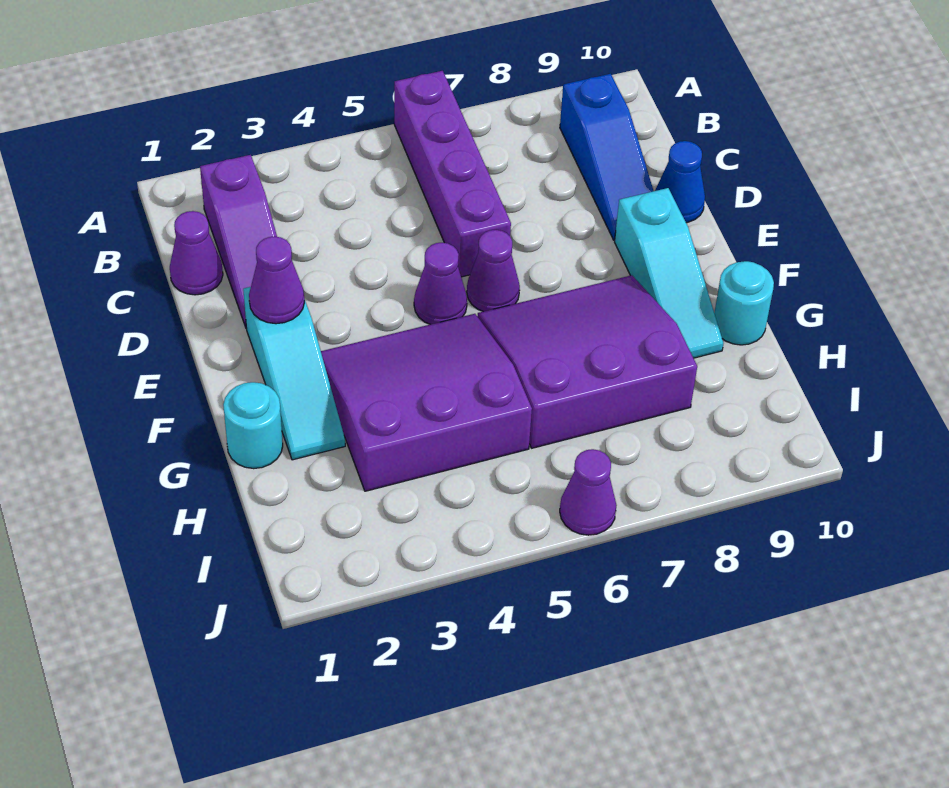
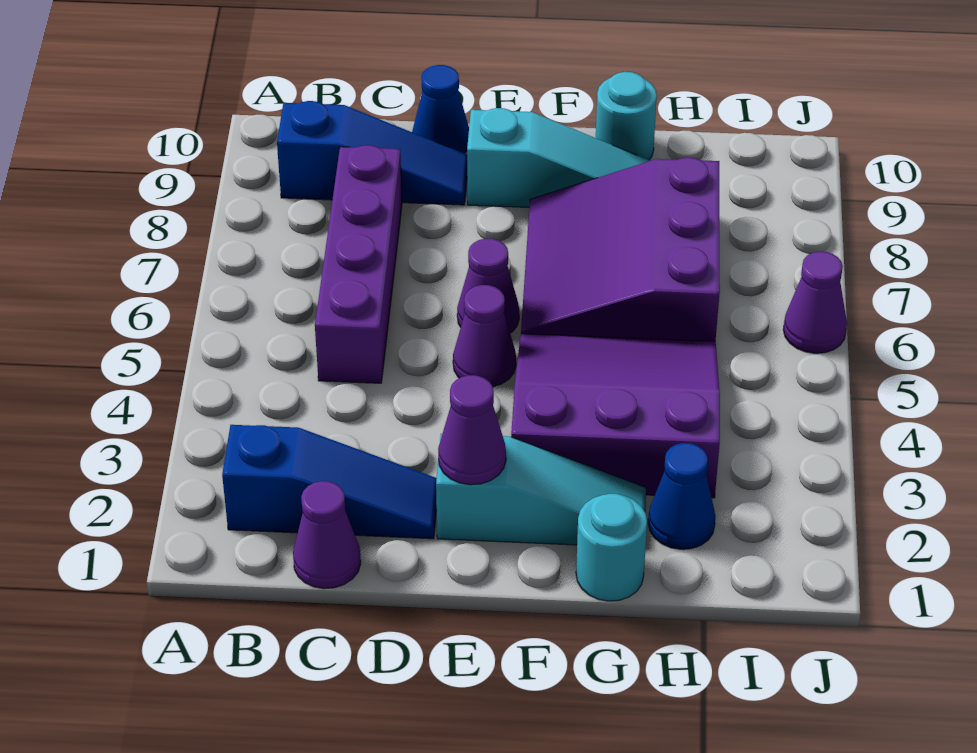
purple 1x4 brick [394,71,511,277] -> purple 1x4 brick turned to [315,145,402,383]
purple 1x3 slope [200,155,277,329] -> blue 1x3 slope [222,425,437,539]
purple 3x3 slope [321,314,532,491] -> purple 3x3 slope turned to [511,334,720,498]
none -> blue 1x1 cone [648,443,716,549]

